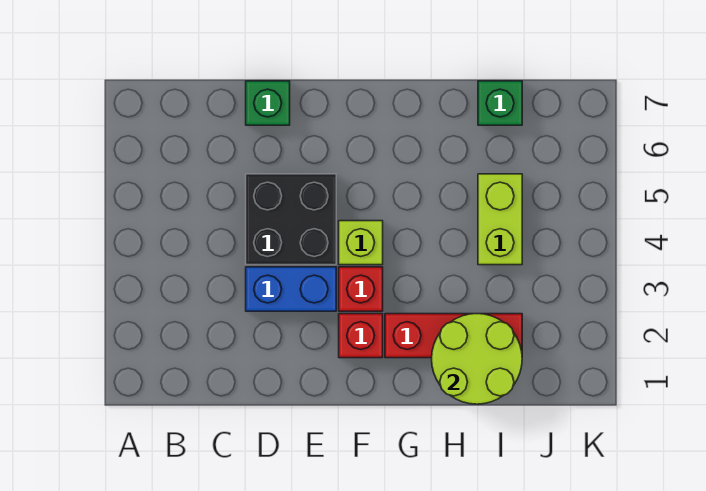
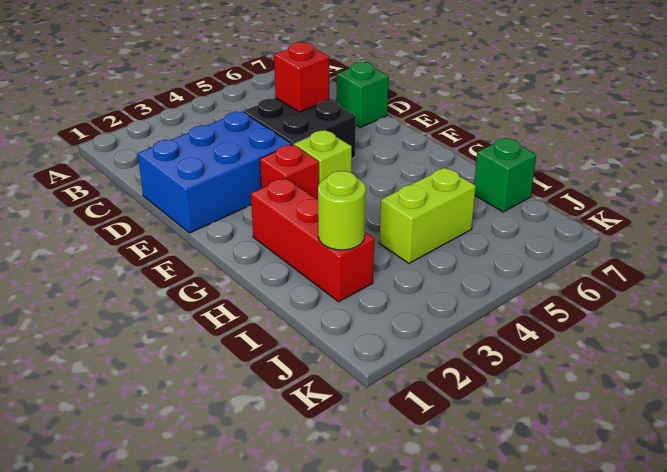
blue 1x2 brick [246,267,336,311] -> blue 2x3 brick [138,112,291,233]
red 1x1 brick [339,314,383,358] -> red 1x1 brick moved to [274,42,329,112]
lime 2x2 round brick [432,314,522,404] -> lime 1x1 round brick [318,171,366,250]

